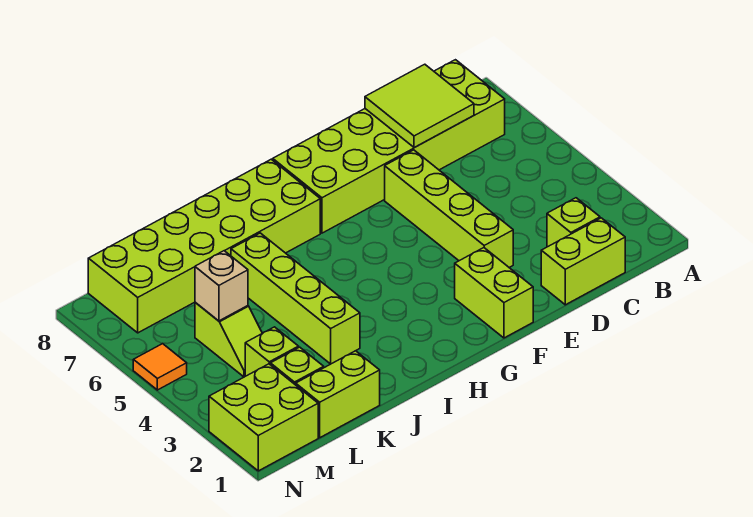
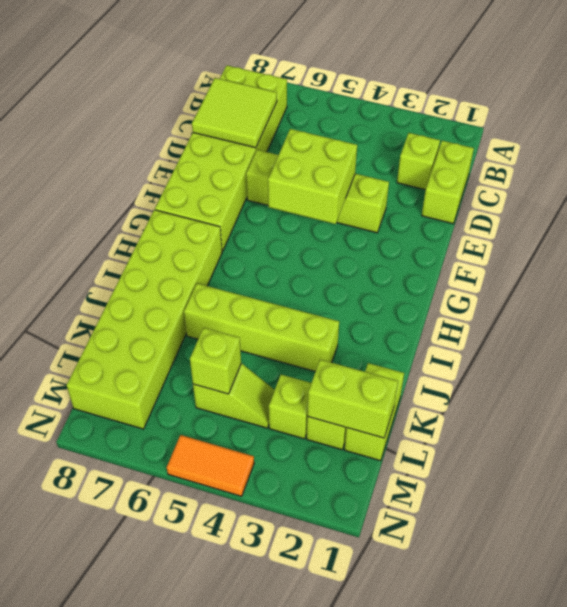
lime 1x2 brick [455,248,533,338] -> lime 1x2 brick moved to [307,360,398,438]
tan 1x1 brick [195,251,248,321] -> lime 1x1 brick [190,328,241,394]
lime 2x2 brick [209,364,318,471] -> lime 2x2 brick moved to [268,129,357,224]
orange 1x1 tile [133,344,187,390] -> orange 1x2 tile [167,435,254,496]

